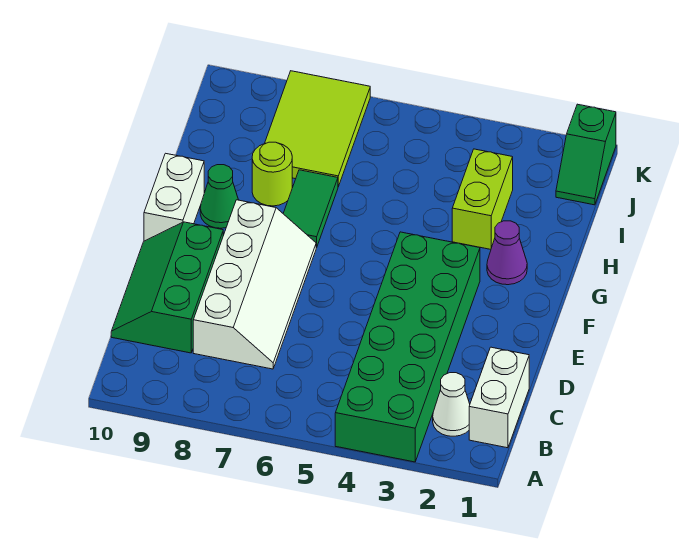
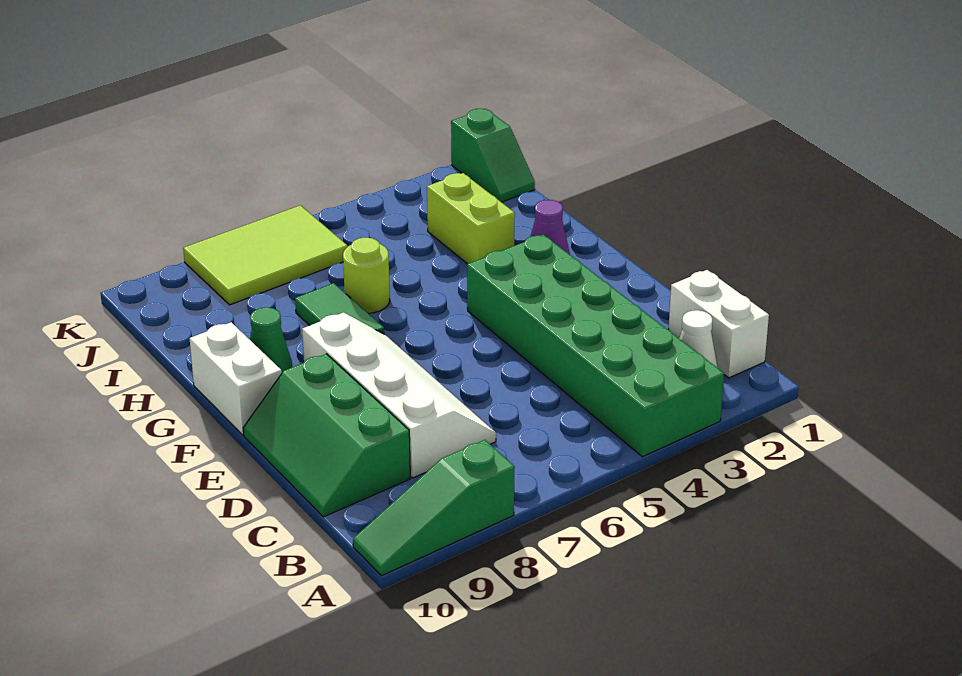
none -> green 1x3 slope [353,440,515,576]
lime 1x1 round brick [252,142,292,206] -> lime 1x1 round brick moved to [343,238,390,313]
lime 2x3 tile [265,71,370,187] -> lime 2x3 tile turned to [183,205,347,305]

